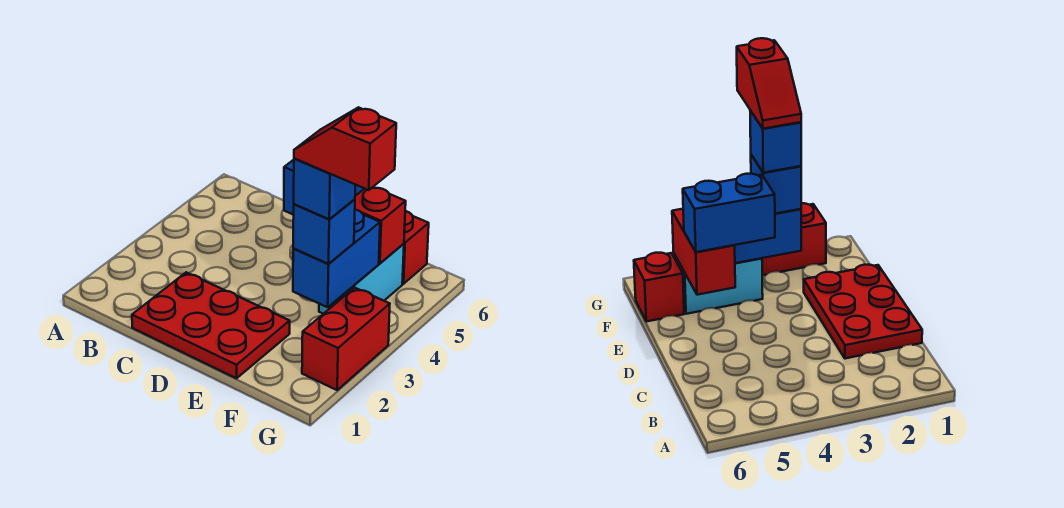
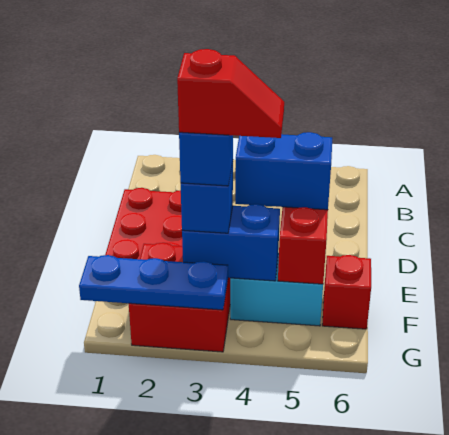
red 1x2 slope [294,107,396,190] -> red 1x2 slope turned to [177,49,284,138]
none -> blue 1x3 plate [79,255,228,310]
red 1x2 brick [302,288,390,390] -> red 2x2 brick [129,243,230,352]

